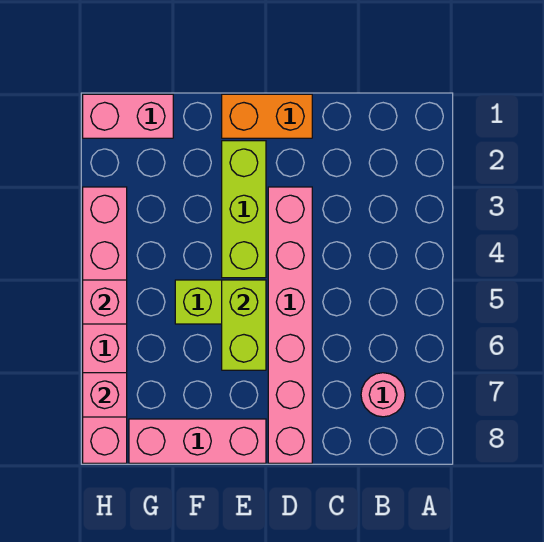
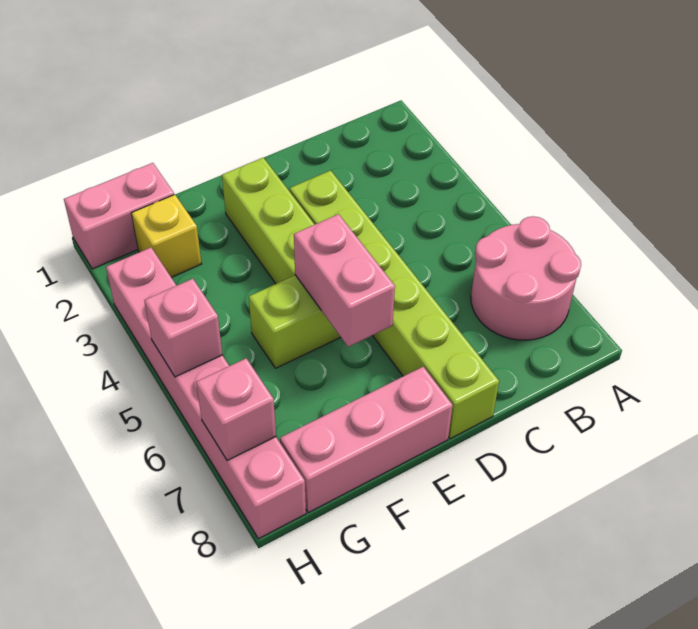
pink 1x1 round brick [361,373,405,417] -> pink 2x2 round brick [471,216,581,340]
orange 1x2 brick [222,94,312,138] -> none
pink 1x6 brick [268,187,312,463] -> lime 1x6 brick [290,170,499,439]
lime 1x2 brick [222,280,266,370] -> pink 1x2 brick [294,214,395,347]
none -> yellow 1x1 brick [131,195,201,277]

